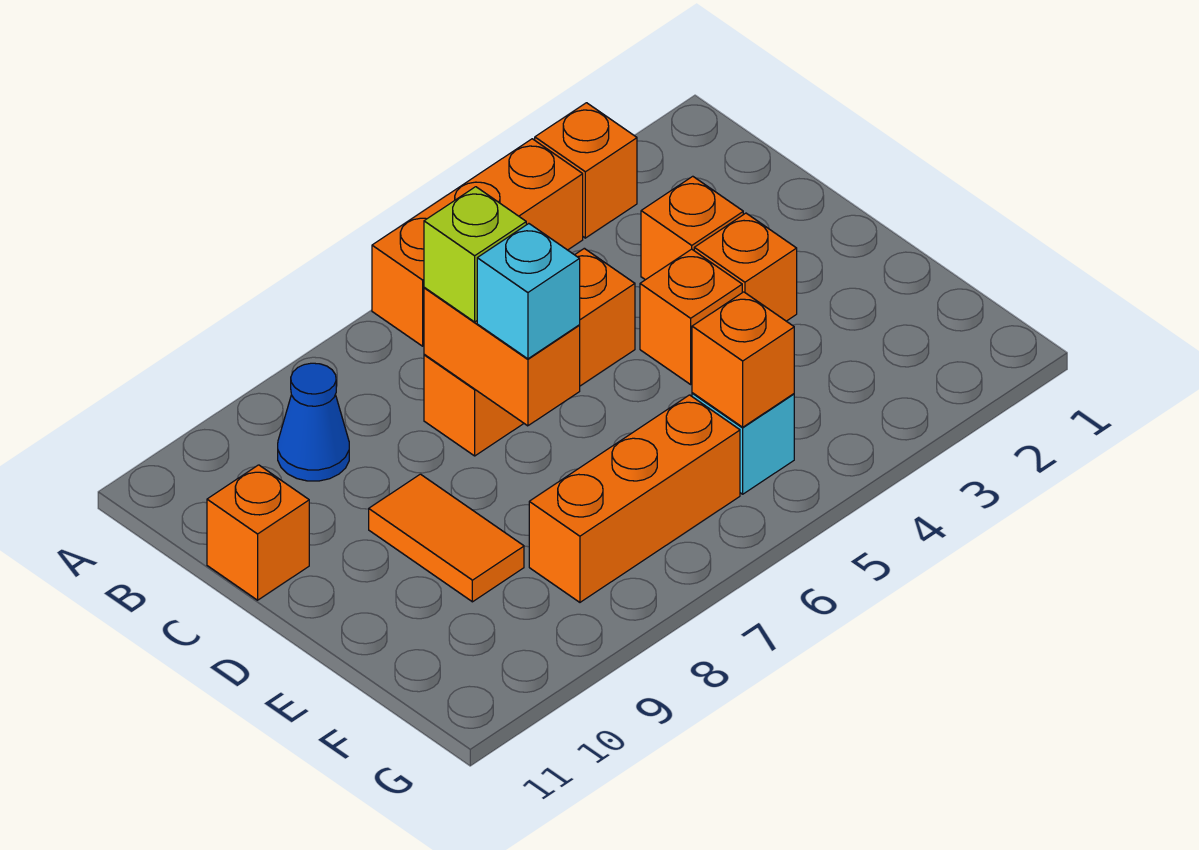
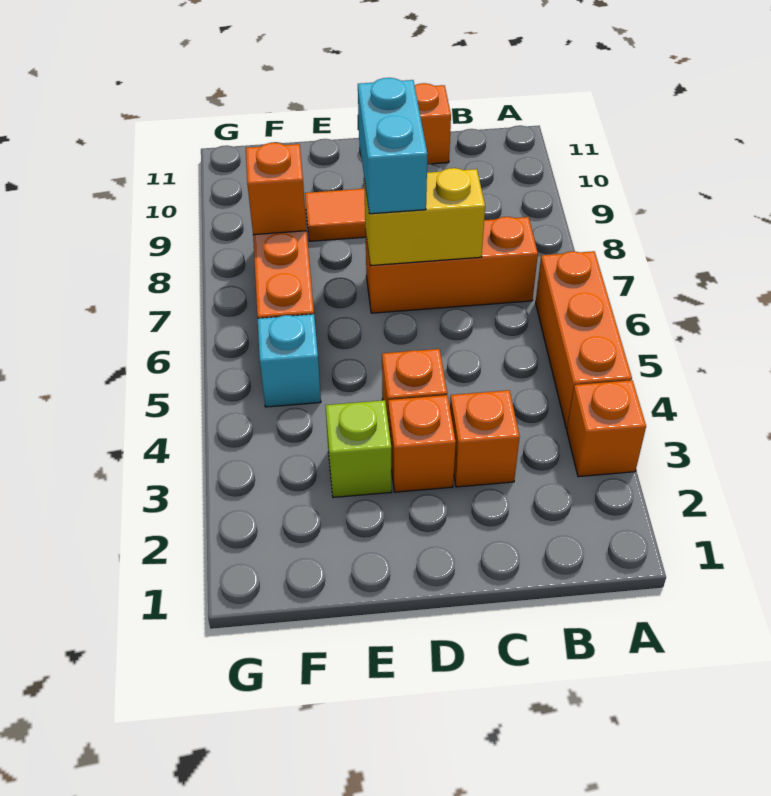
blue 1x1 cone [278,363,349,481] -> none
orange 1x3 brick [424,248,635,456] -> orange 1x3 brick turned to [365,217,538,313]
orange 1x2 brick [424,288,580,426] -> yellow 1x2 brick [364,168,485,266]
lime 1x1 brick [424,187,526,322] -> lime 1x1 brick moved to [325,400,392,497]
cyan 1x1 brick [477,224,580,359] -> cyan 1x2 brick [358,78,427,214]
orange 1x1 brick [692,292,794,427] -> orange 1x1 brick moved to [246,143,307,235]

